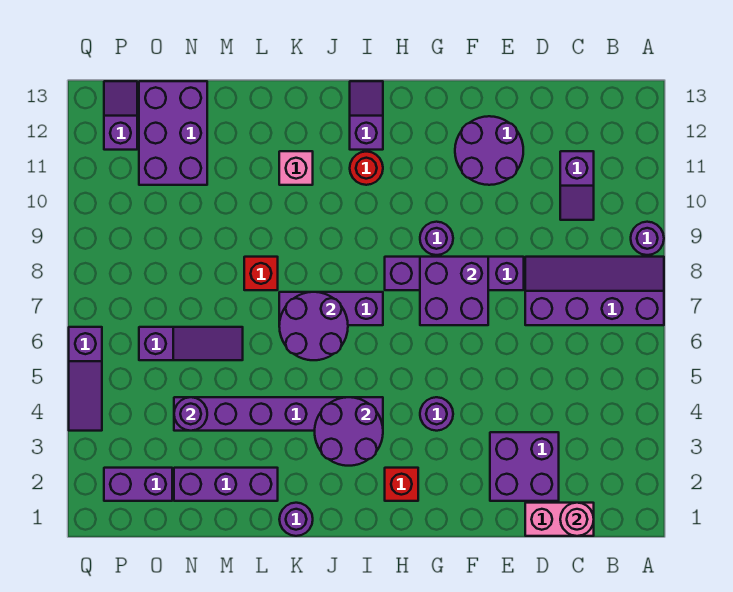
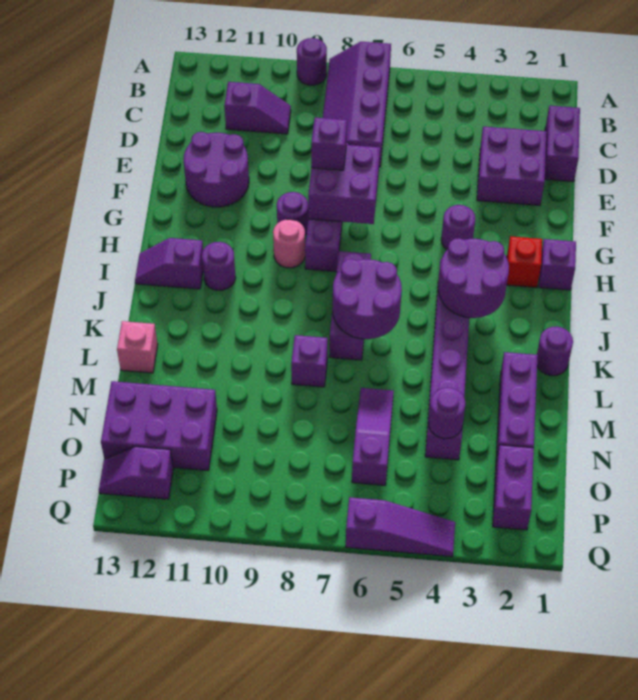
pink 1x2 brick [525,503,594,536] -> purple 1x2 brick [545,106,580,182]
pink 1x1 round brick [560,503,594,536] -> pink 1x1 round brick moved to [273,219,305,268]
none -> purple 1x1 brick [311,118,347,170]
none -> purple 1x1 brick [539,239,576,290]
red 1x1 round brick [350,152,383,185] -> purple 1x1 round brick [202,242,236,290]
pink 1x1 brick [279,151,313,185] -> pink 1x1 brick moved to [117,321,158,373]
red 1x1 brick [244,257,278,290] -> purple 1x1 brick [291,335,328,387]

